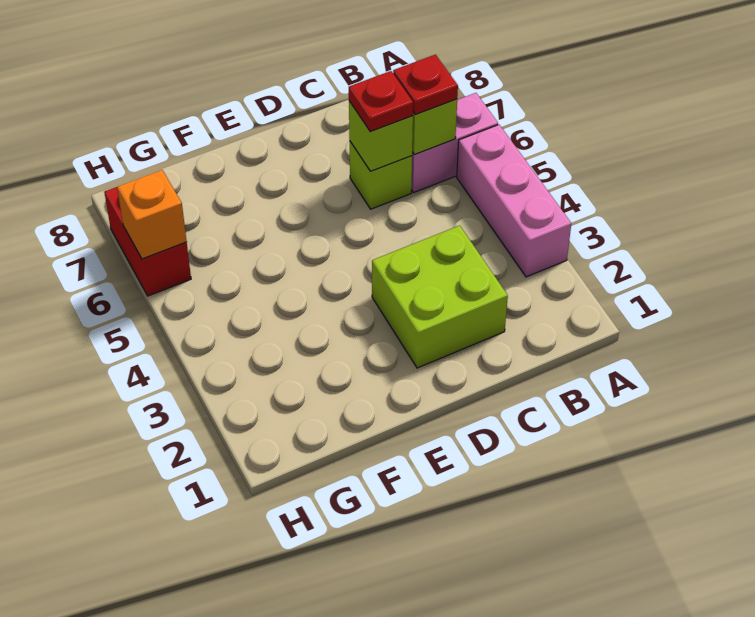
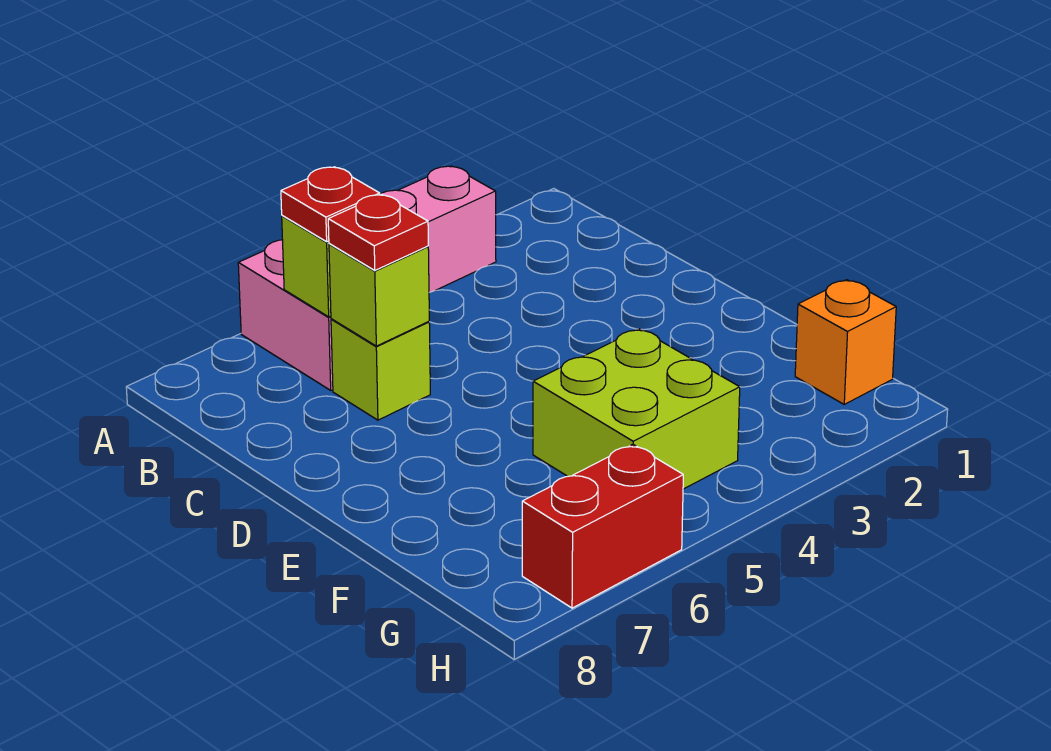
lime 2x2 brick [372,225,508,368] -> lime 2x2 brick moved to [533,329,740,489]
orange 1x1 brick [117,170,187,259] -> orange 1x1 brick moved to [795,280,896,404]

